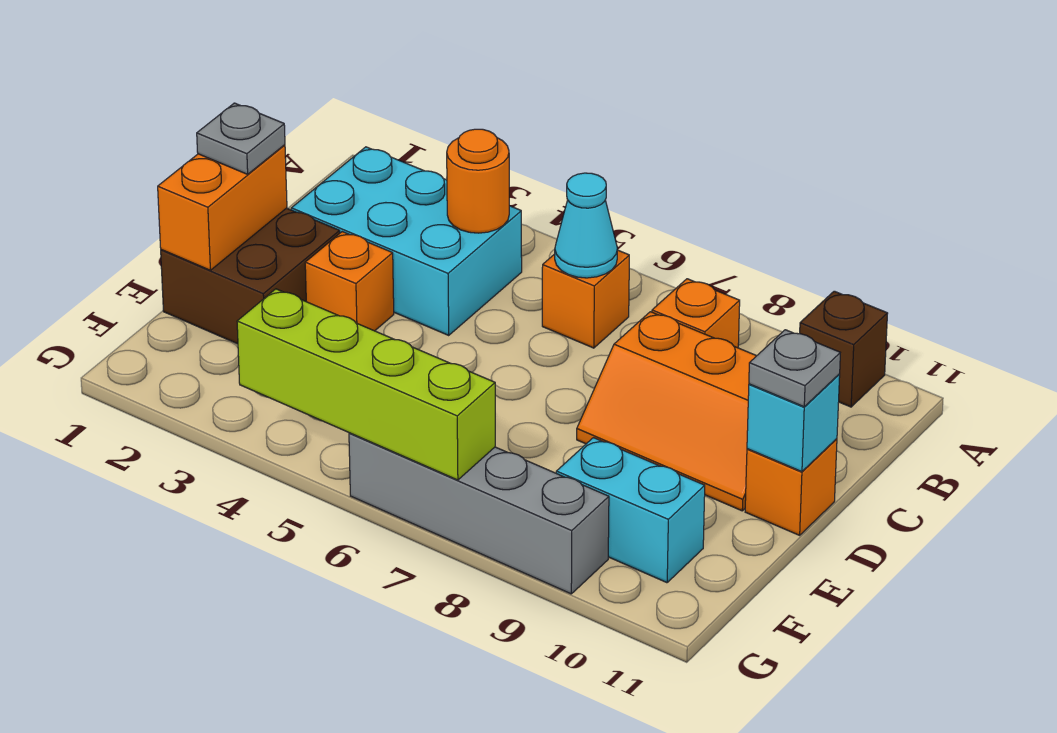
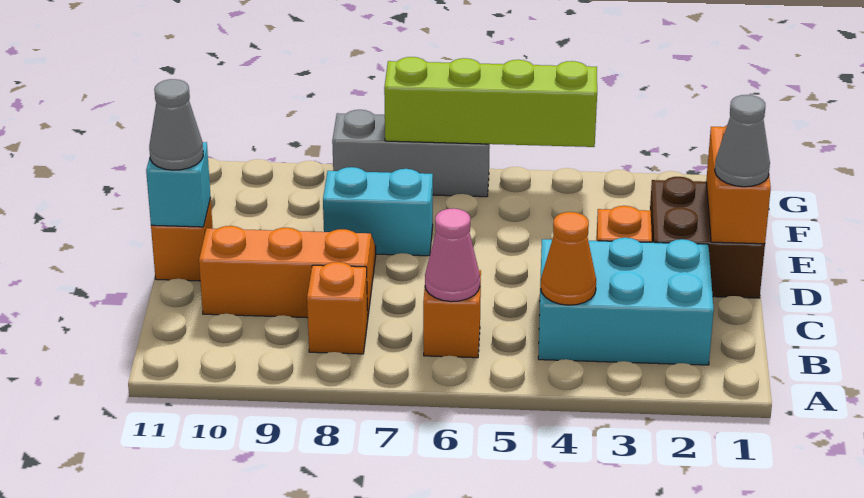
brown 1x1 brick [800,291,888,407] -> none
orange 1x1 round brick [447,129,509,233] -> orange 1x1 cone [541,212,596,305]
cyan 1x1 cone [555,173,617,278] -> pink 1x1 cone [425,208,480,302]
grey 1x1 plate [197,103,285,174] -> grey 1x1 cone [715,95,770,187]
grey 1x1 plate [749,330,840,407] -> grey 1x1 cone [149,79,203,170]
cyan 1x2 brick [556,438,705,583] -> cyan 1x2 brick moved to [323,167,433,256]
grey 1x4 brick [349,433,609,594] -> grey 1x3 brick [332,110,490,197]

